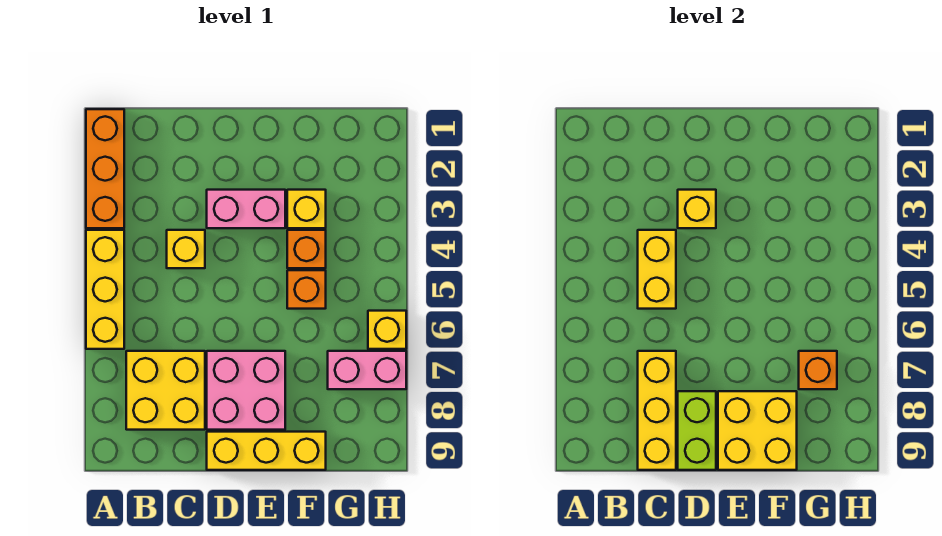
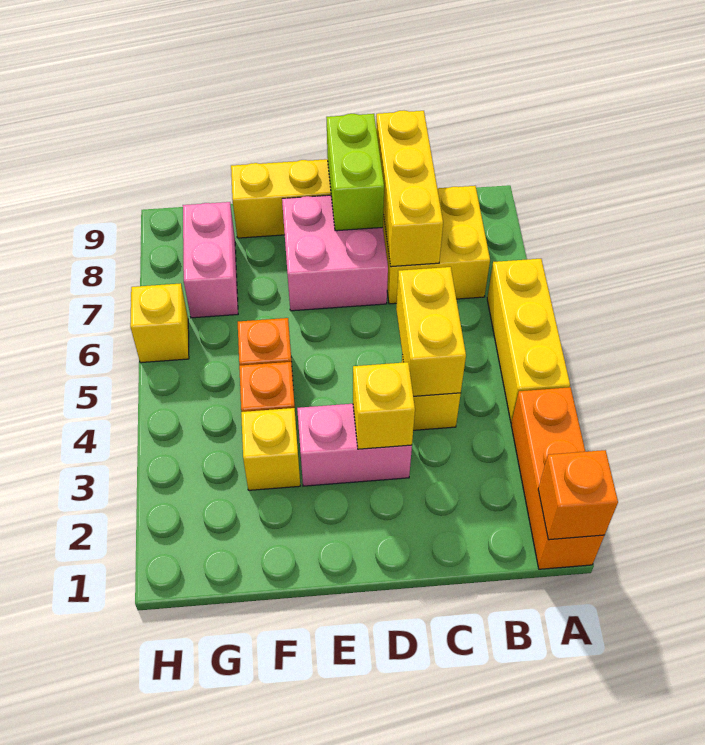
yellow 2x2 brick [718,391,797,470] -> none
pink 1x2 brick [328,351,406,389] -> pink 1x2 brick turned to [183,202,238,318]
orange 1x1 brick [799,351,837,389] -> orange 1x1 brick moved to [538,450,618,540]

